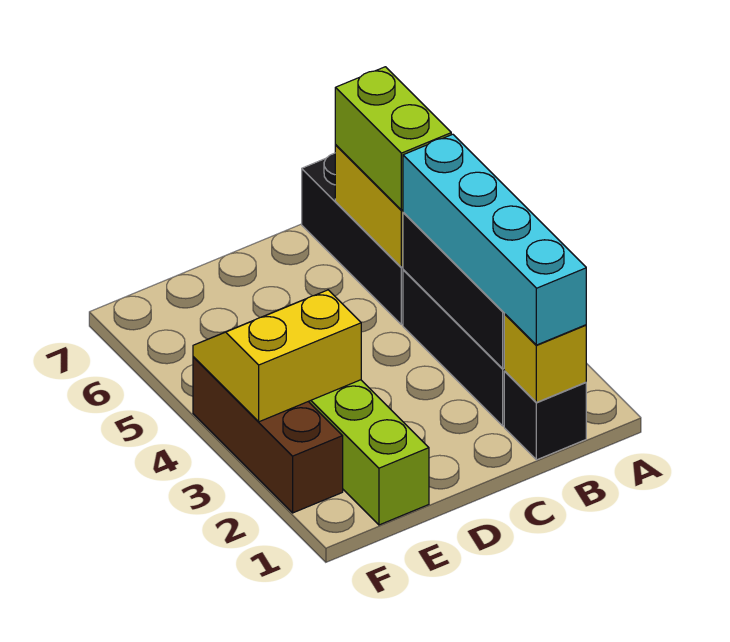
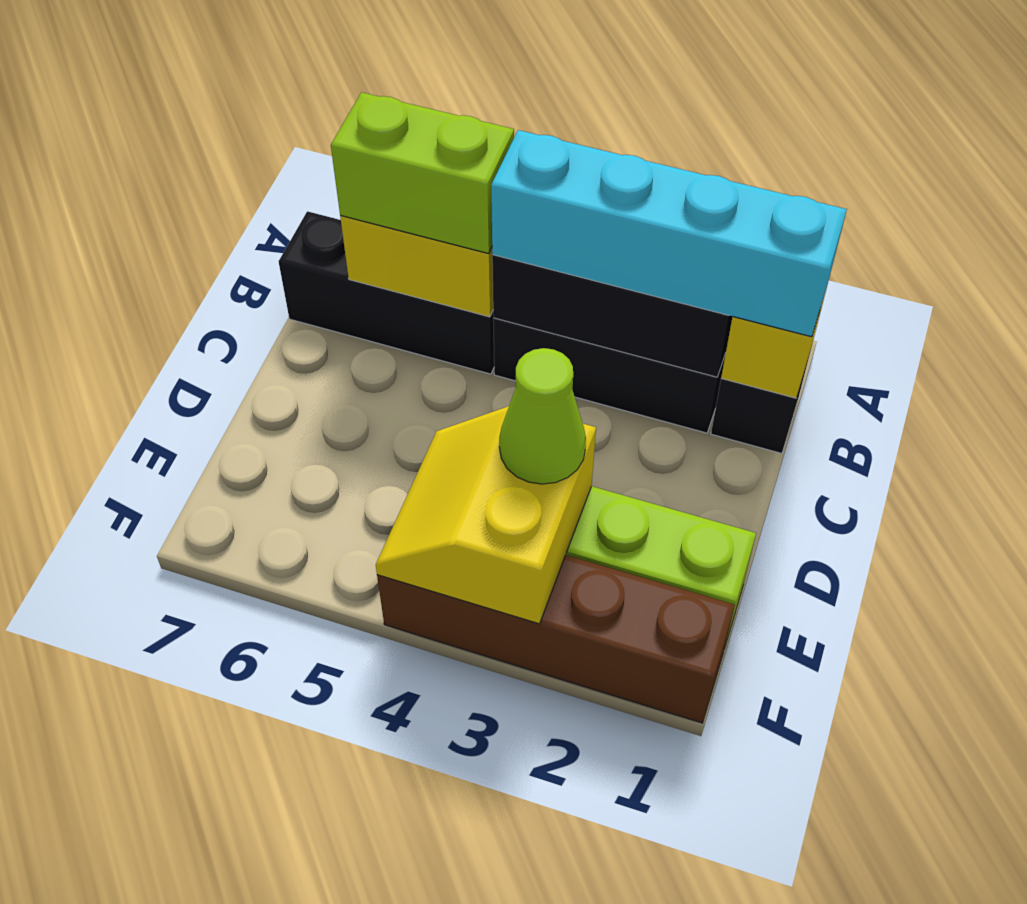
none -> lime 1x1 cone [499,348,586,484]
brown 1x3 brick [193,357,343,513] -> brown 1x4 brick [377,555,735,723]

